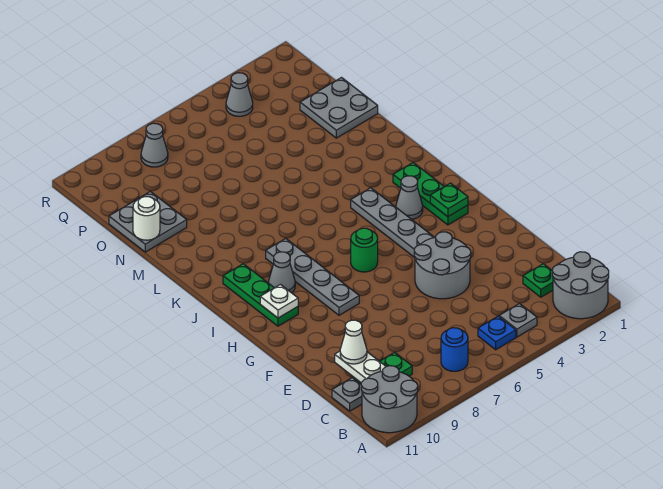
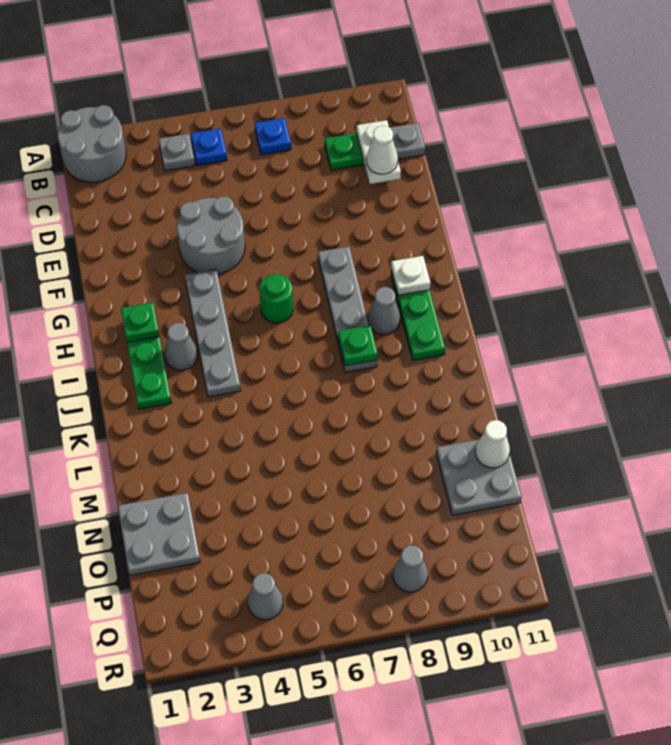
grey 2x2 round brick [361,366,418,433] -> none
blue 1x1 round brick [441,328,468,371] -> blue 1x1 plate [255,118,291,155]
green 1x1 plate [523,264,553,297] -> green 1x1 plate moved to [338,325,378,366]
white 1x1 round brick [133,197,160,240] -> white 1x1 cone [475,420,510,468]

